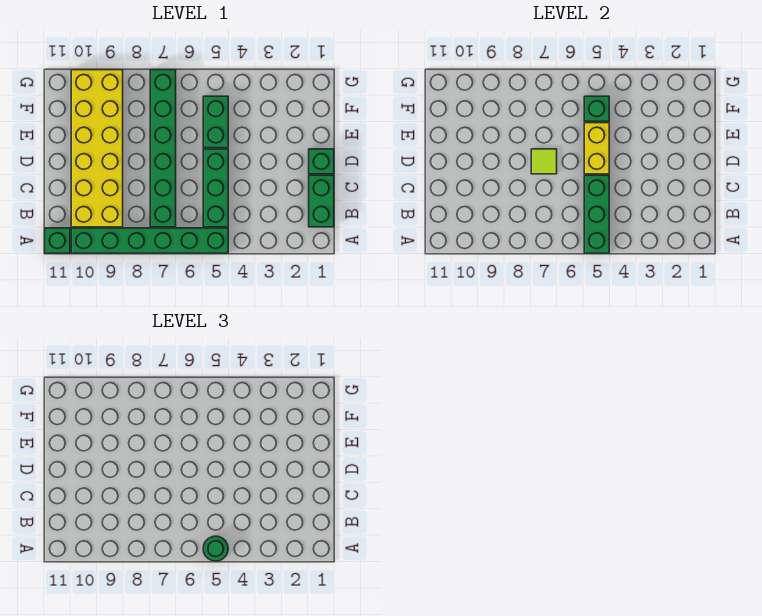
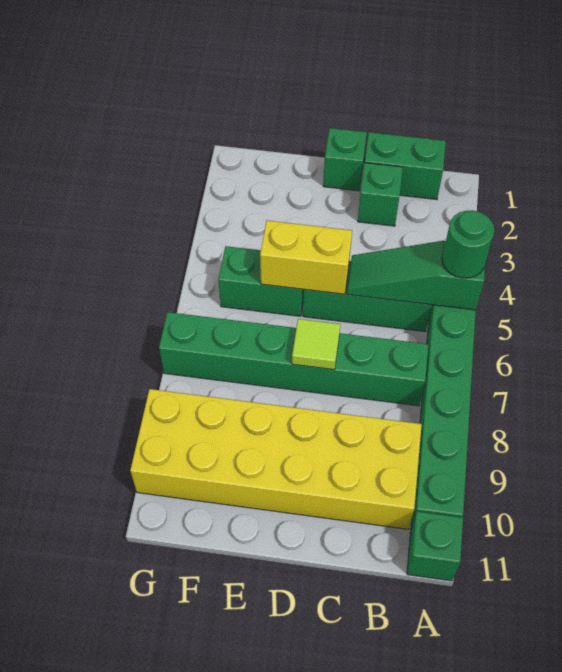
green 1x3 brick [584,175,609,253] -> green 1x3 slope [347,241,485,310]
green 1x1 brick [584,96,609,121] -> green 1x1 brick moved to [358,163,403,226]

